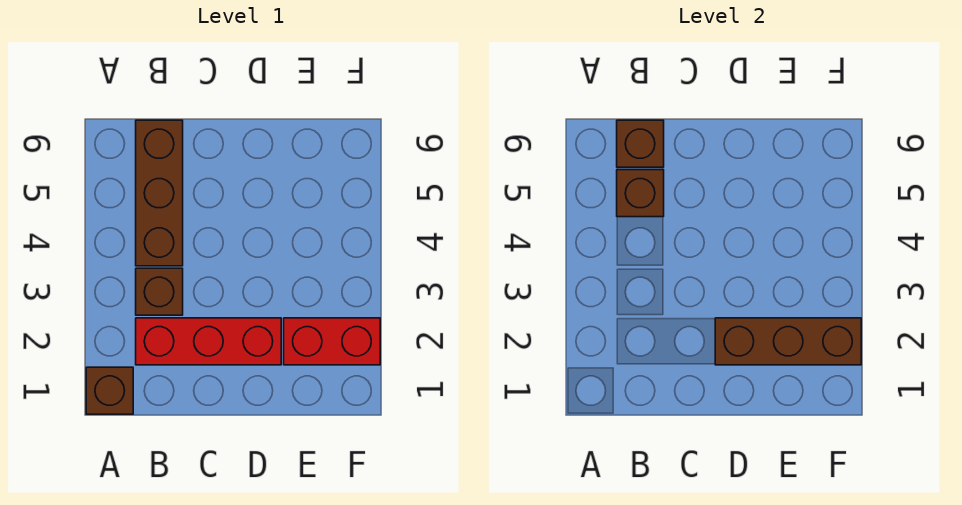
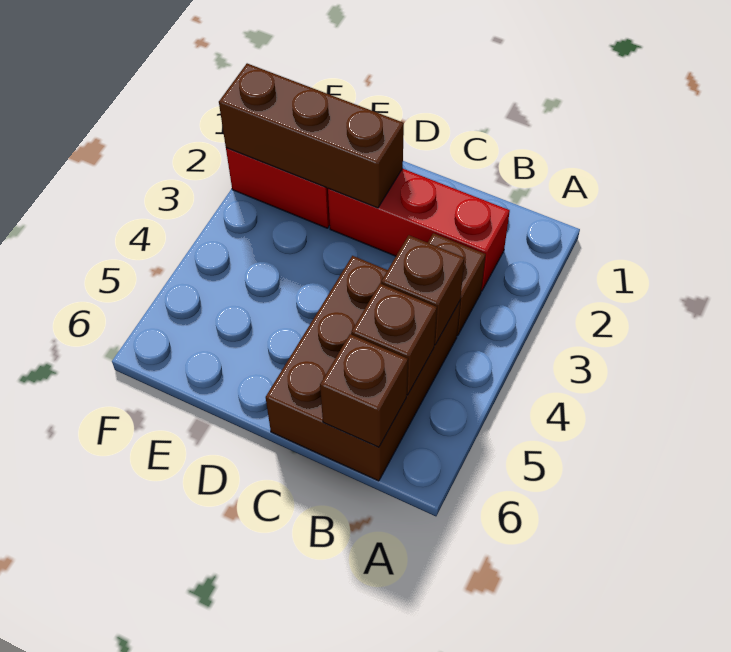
brown 1x1 brick [86,367,133,414] -> brown 1x1 brick moved to [381,235,464,345]
brown 1x3 brick [136,120,183,266] -> brown 2x3 brick [266,256,460,481]

